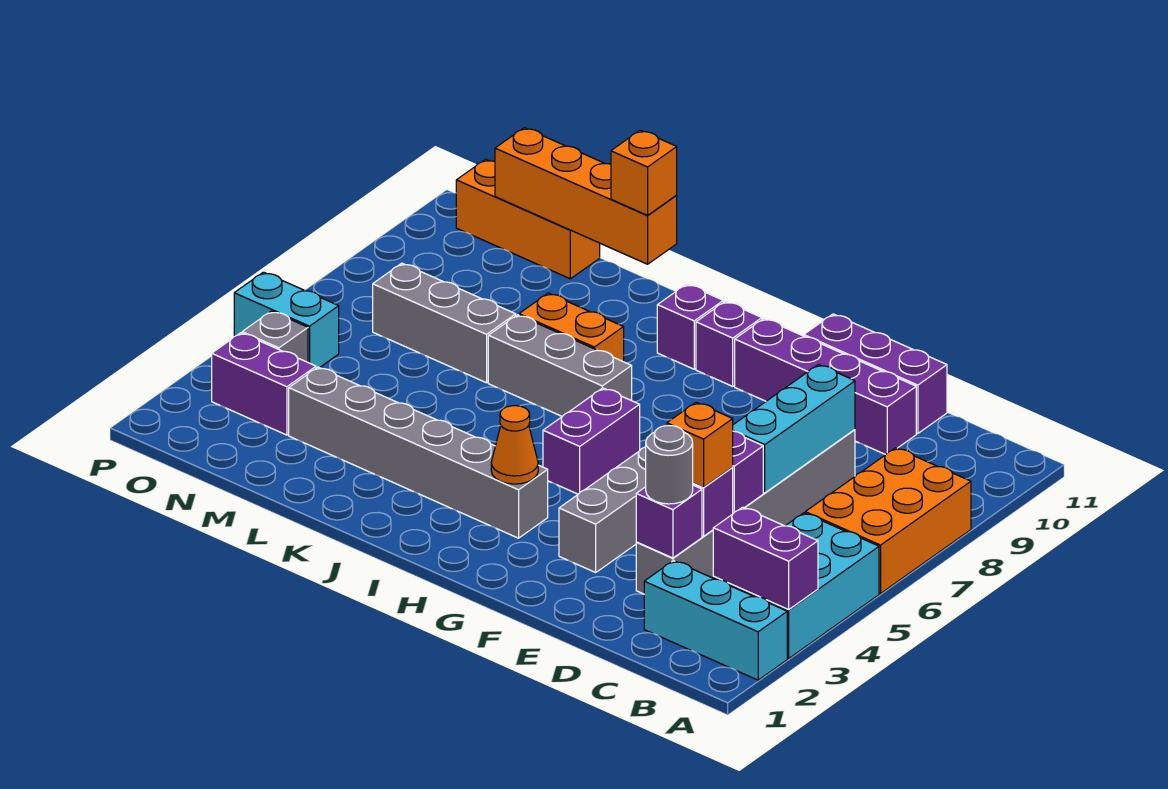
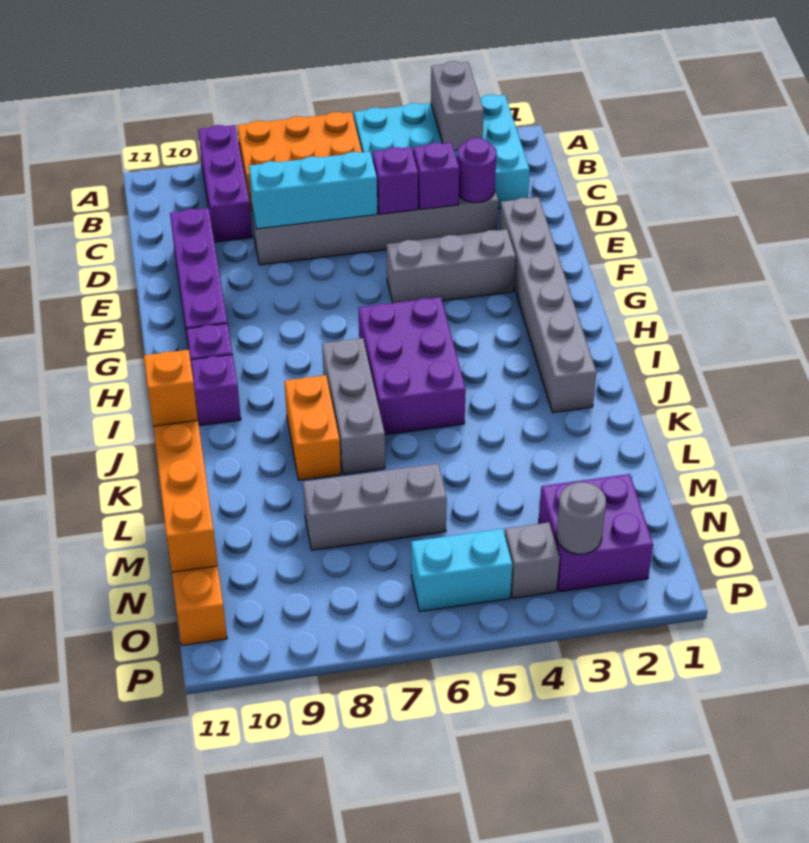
purple 1x2 brick [713,507,818,609] -> grey 1x2 brick [431,61,484,151]
purple 1x1 brick [636,485,702,558] -> purple 1x1 round brick [457,138,497,203]
grey 1x1 round brick [646,426,693,504] -> grey 1x1 round brick moved to [556,482,606,554]
orange 1x1 brick [667,402,733,487] -> none
purple 1x3 brick [804,314,947,434] -> purple 1x3 brick moved to [198,125,252,242]
grey 1x6 brick [289,367,548,538] -> grey 1x6 brick moved to [499,197,596,413]
orange 1x1 cone [491,406,538,484] -> none
purple 1x2 brick [543,388,640,494] -> purple 2x3 brick [358,297,466,435]
grey 1x3 brick [373,263,516,383] -> grey 1x3 brick turned to [303,464,447,550]
purple 1x2 brick [212,333,316,435] -> purple 2x2 brick [539,474,653,592]
cyan 1x2 brick [234,272,339,368] -> cyan 1x2 brick turned to [411,529,512,612]

